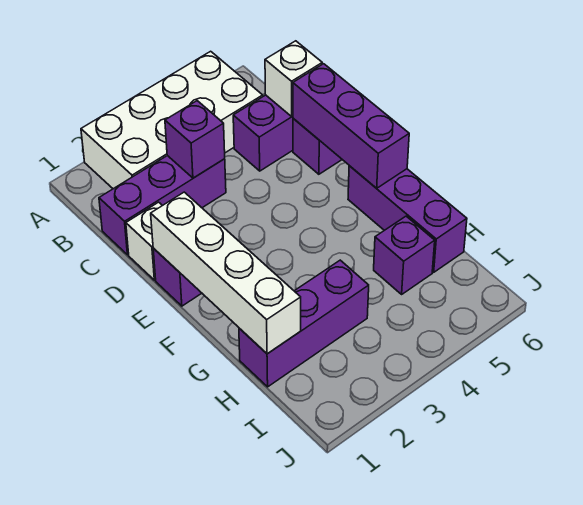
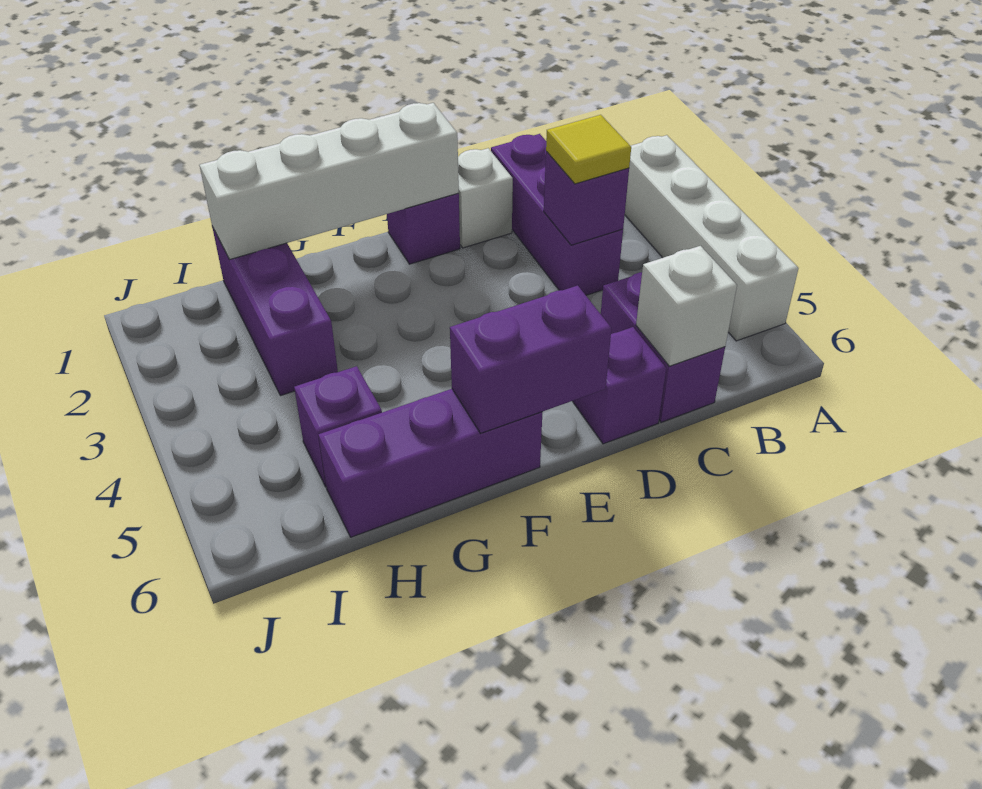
white 2x4 brick [81,51,263,189] -> white 1x4 brick [625,135,799,341]
none -> yellow 1x1 tile [546,115,631,184]
purple 1x3 brick [293,64,409,188] -> purple 1x2 brick [450,286,611,433]

